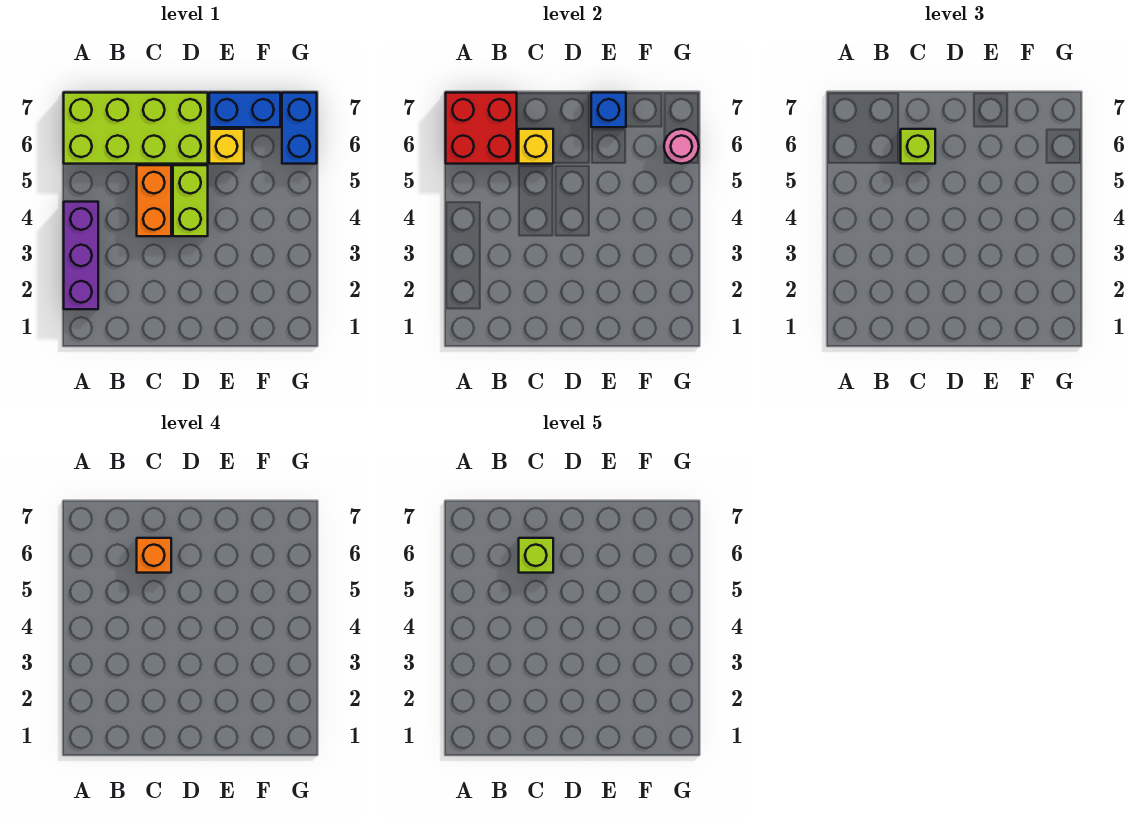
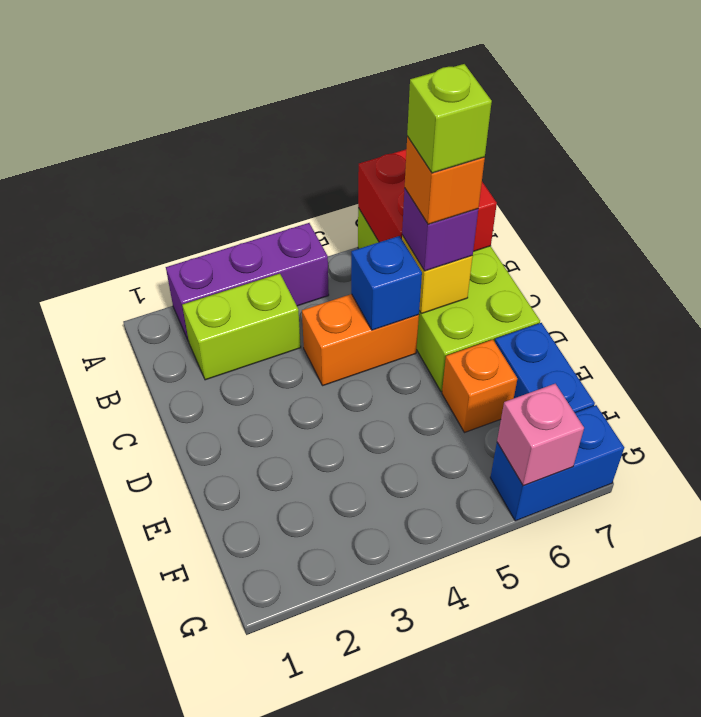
lime 1x1 brick [901,129,935,164] -> purple 1x1 brick [402,189,478,271]
lime 1x2 brick [173,165,208,236] -> lime 1x2 brick moved to [182,274,301,380]
yellow 1x1 brick [209,129,244,164] -> orange 1x1 brick [442,340,517,433]
blue 1x1 brick [591,93,626,127] -> blue 1x1 brick moved to [351,236,422,330]
pink 1x1 round brick [664,129,699,164] -> pink 1x1 brick [497,384,584,486]

